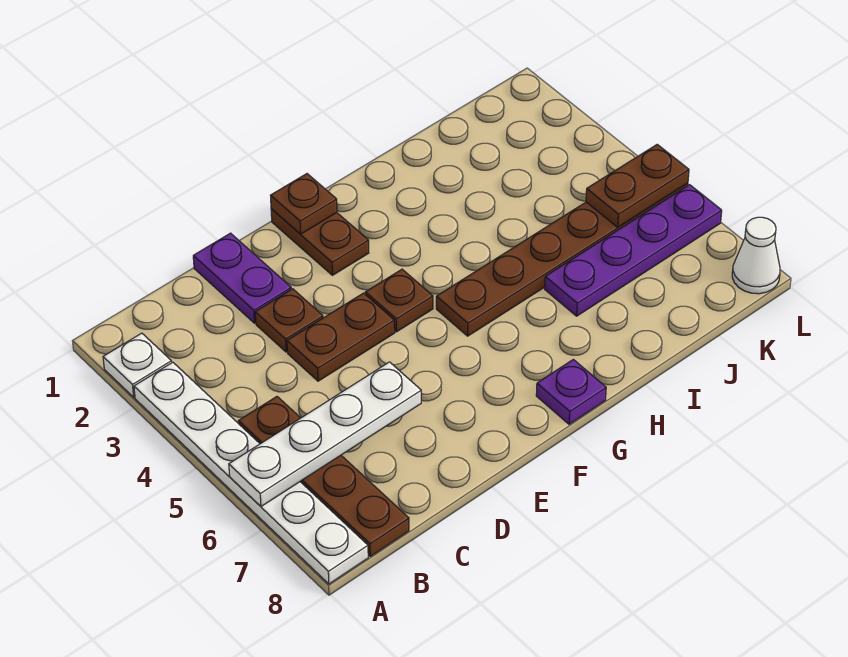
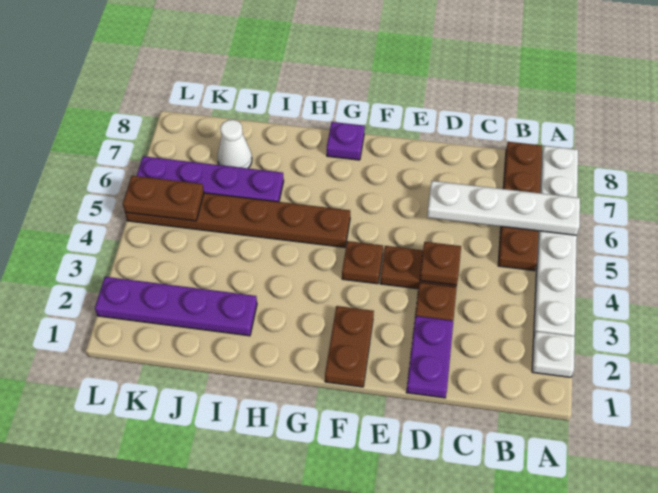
brown 1x1 plate [271,174,337,234] -> brown 1x1 plate moved to [420,242,461,285]
none -> purple 1x4 plate [95,277,257,336]
white 1x1 cone [732,217,780,294] -> white 1x1 cone moved to [218,120,252,168]

